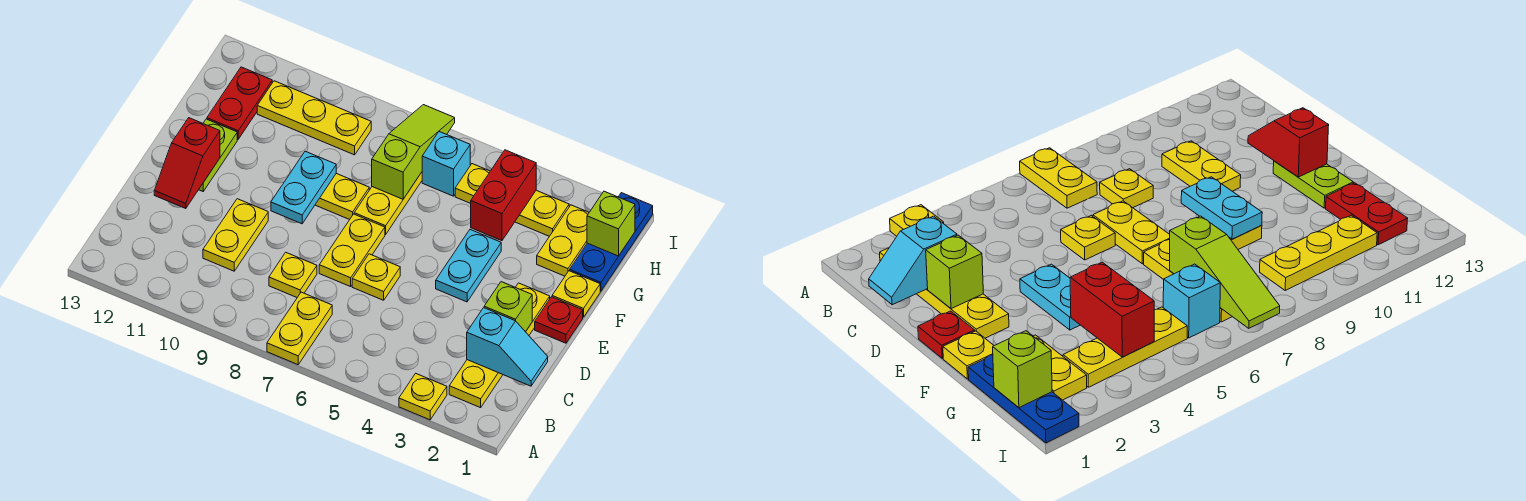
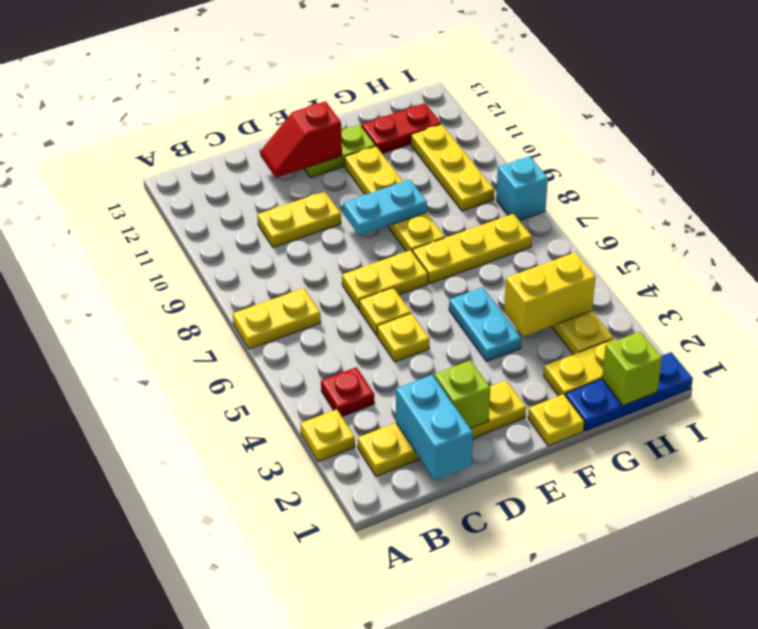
cyan 1x2 slope [467,308,548,386] -> cyan 1x2 brick [396,375,473,480]
yellow 1x1 plate [269,252,317,297] -> yellow 1x1 plate moved to [377,313,430,362]
red 1x1 plate [535,297,583,343] -> red 1x1 plate moved to [321,367,374,416]
cyan 1x2 plate [436,230,501,302] -> cyan 1x2 plate turned to [449,287,521,361]
yellow 1x2 plate [315,174,369,220] -> yellow 1x4 plate [345,146,445,252]
red 1x2 brick [471,150,536,241] -> yellow 1x2 brick [504,252,596,337]
lime 1x3 slope [372,105,455,199] -> none
cyan 1x1 brick [422,132,470,196] -> cyan 1x1 brick moved to [496,156,548,221]

